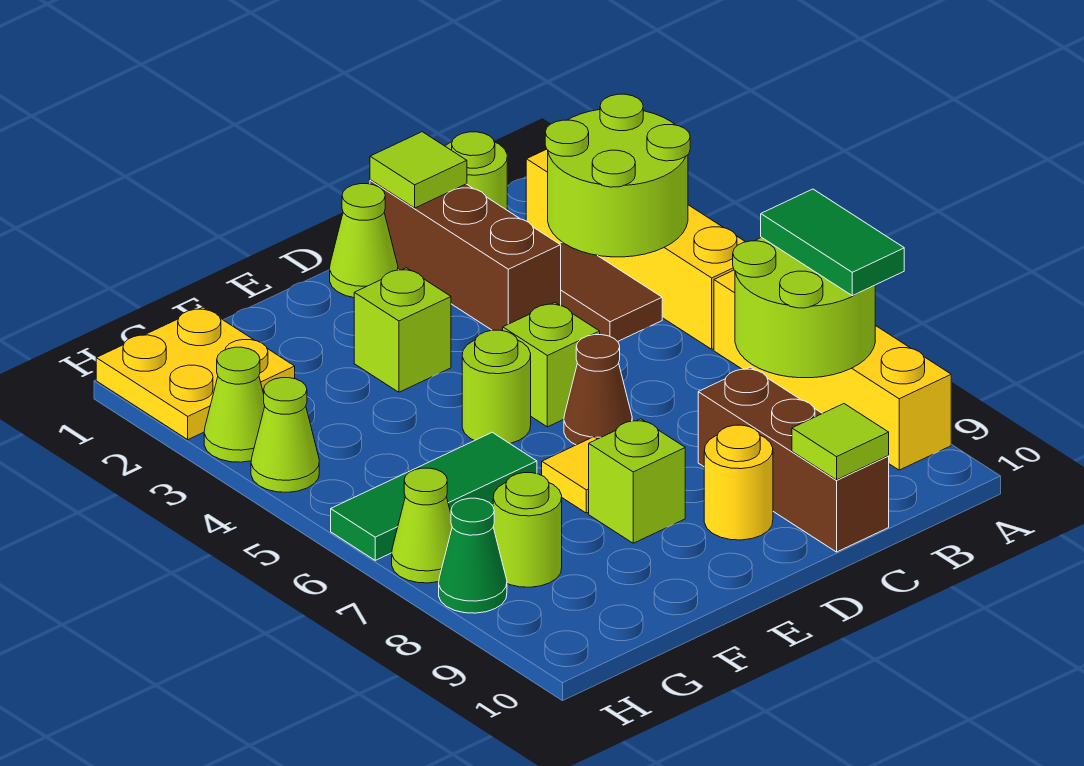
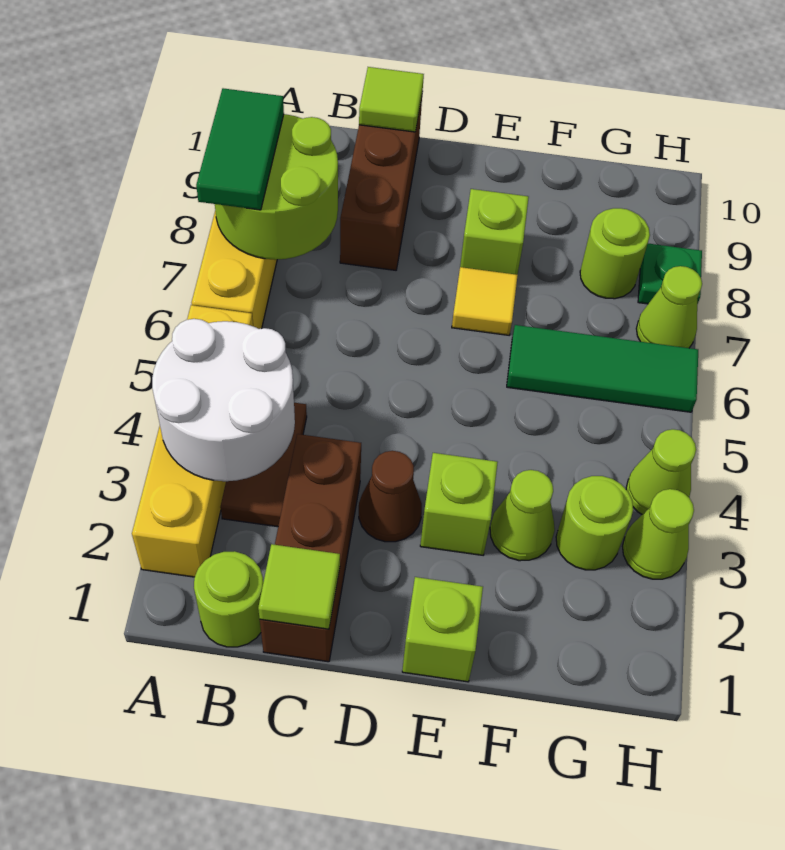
lime 2x2 round brick [545,94,690,257] -> white 2x2 round brick [152,319,295,481]
lime 1x1 cone [330,184,398,298] -> lime 1x1 cone moved to [490,470,555,561]
lime 1x1 brick [503,303,600,427] -> lime 1x1 brick moved to [402,577,483,682]
brown 1x1 cone [564,335,632,445] -> brown 1x1 cone moved to [359,451,422,542]
yellow 1x1 round brick [704,425,773,540] -> none
lime 1x1 round brick [462,330,531,443] -> lime 1x1 round brick moved to [556,476,633,570]
yellow 2x2 plate [96,307,295,440] -> none
green 1x1 cone [439,498,507,613] -> green 1x1 plate [638,244,702,304]

